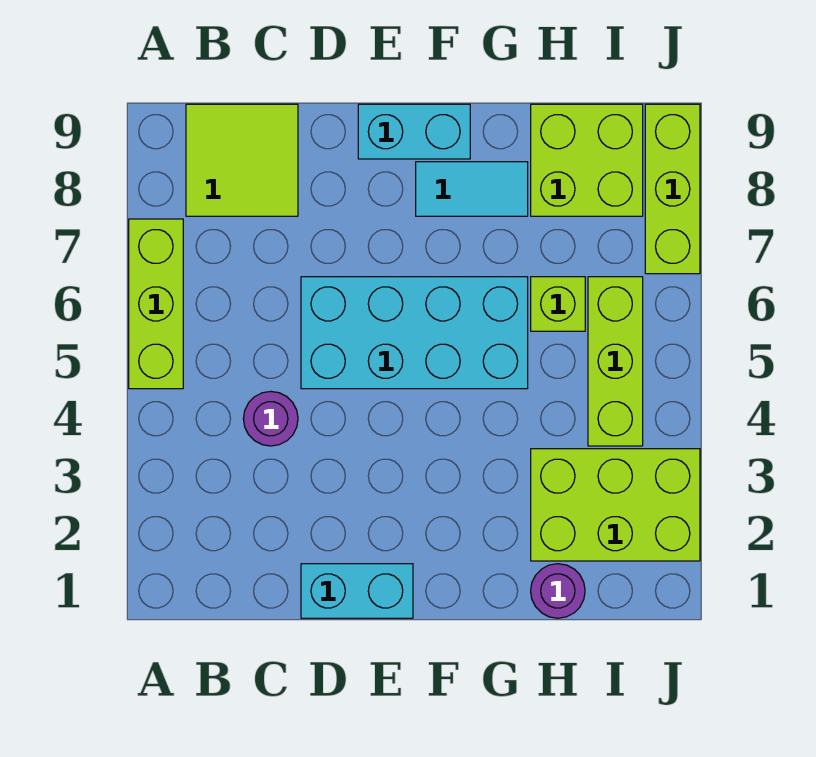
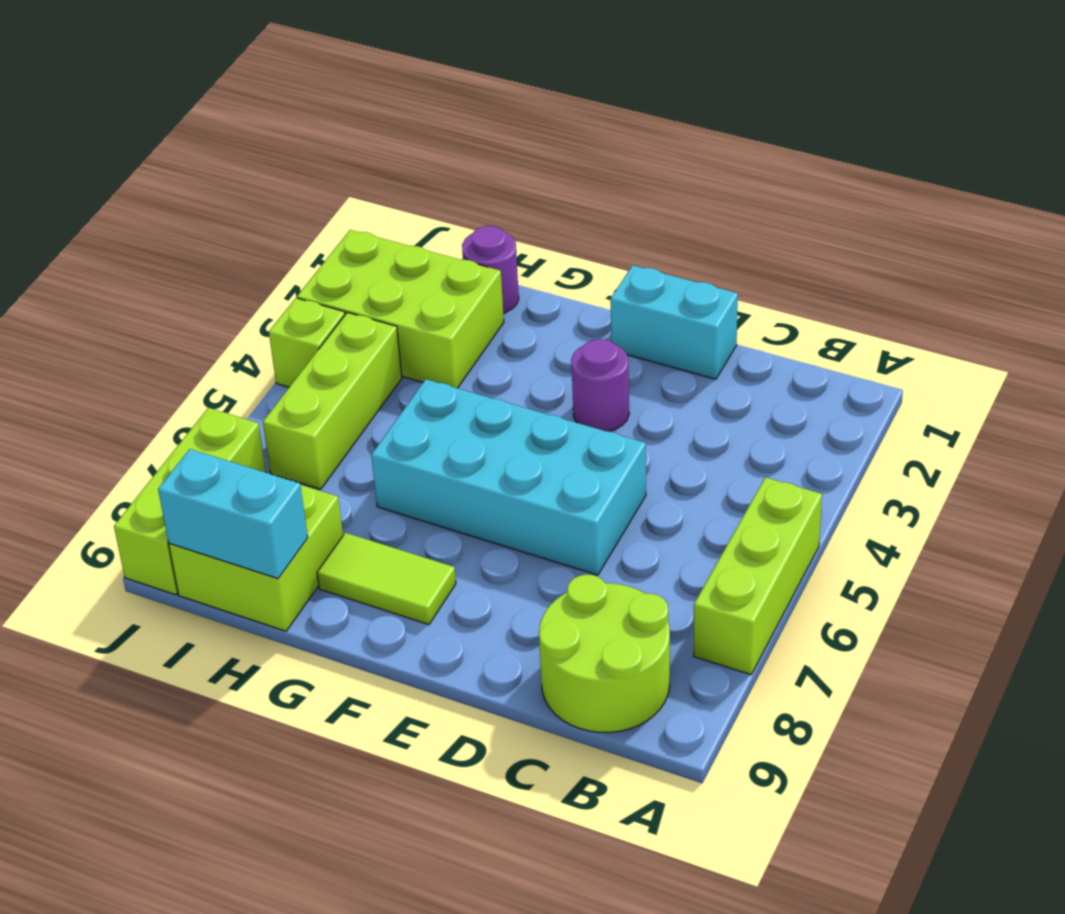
lime 2x2 tile [186,104,298,216] -> lime 2x2 round brick [539,575,670,733]
purple 1x1 round brick [243,391,298,446] -> purple 1x1 round brick moved to [571,339,629,431]
cyan 1x2 brick [358,104,470,159] -> cyan 1x2 brick moved to [158,449,308,579]
cyan 1x2 tile [416,162,528,216] -> lime 1x2 tile [317,533,456,625]
lime 1x1 brick [531,277,585,331] -> lime 1x1 brick moved to [269,298,345,387]

